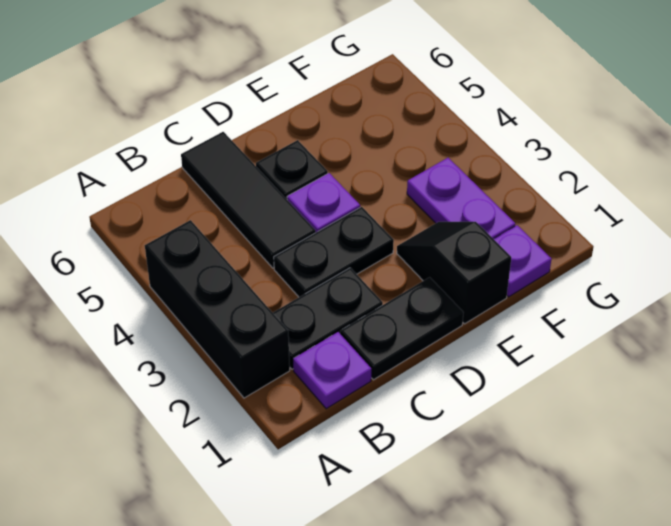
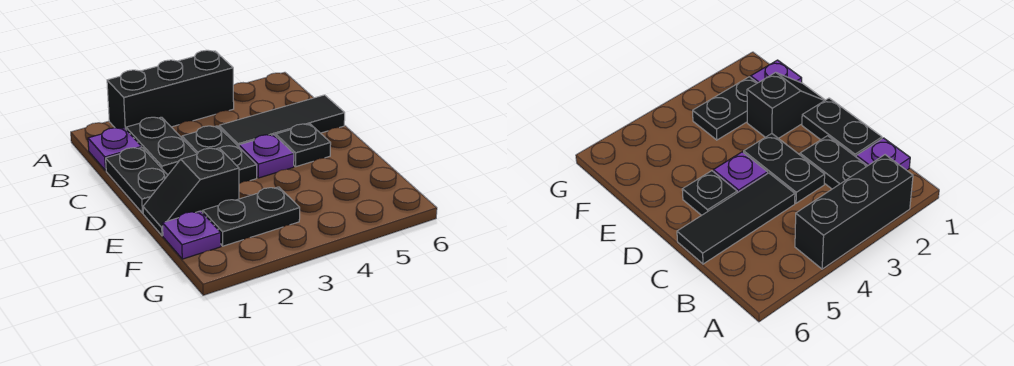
black 1x2 slope [397,222,511,324] -> black 1x2 slope turned to [143,148,239,236]
purple 1x2 plate [407,158,515,239] -> black 1x2 plate [203,187,300,246]

